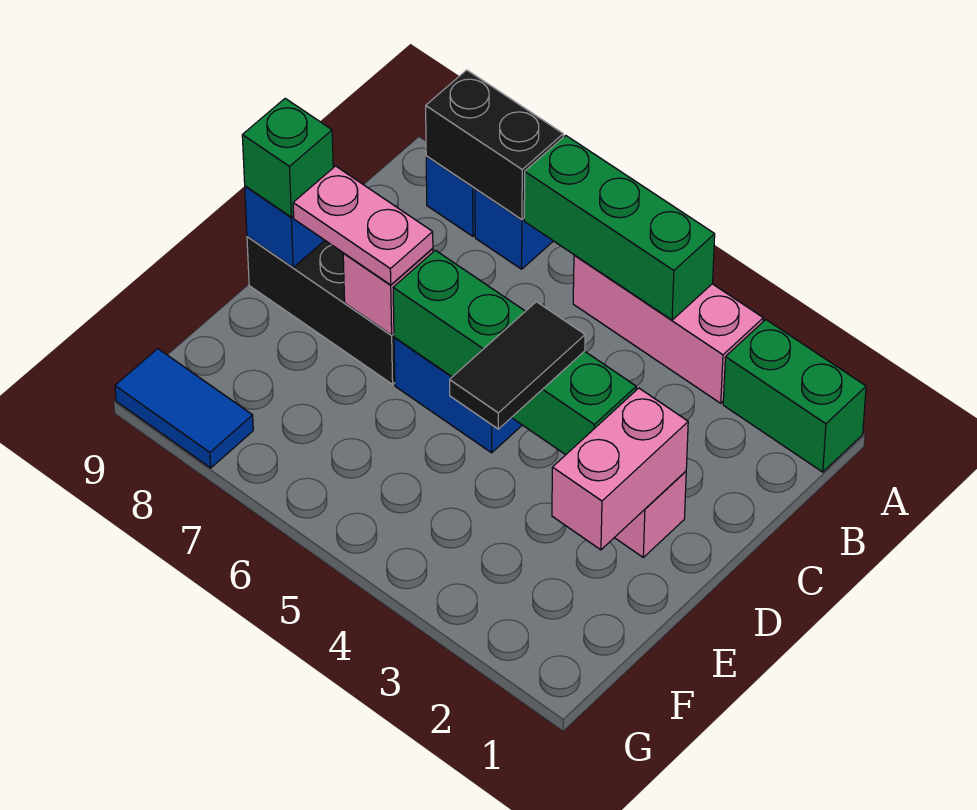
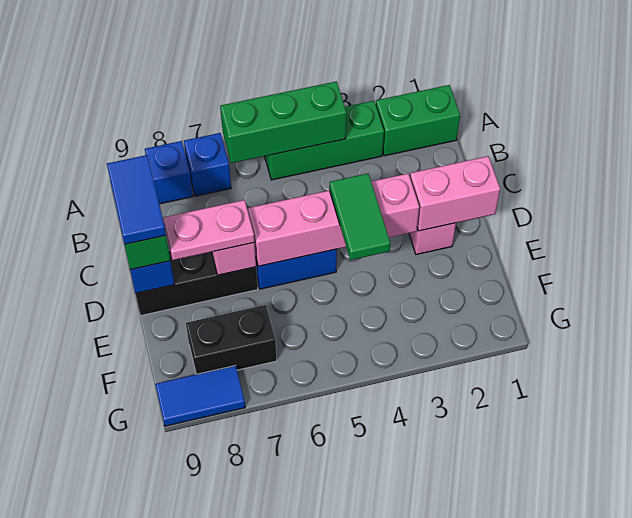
pink 1x3 brick [573,255,763,403] -> green 1x3 brick [265,101,384,180]
black 1x2 brick [426,70,563,220] -> black 1x2 brick moved to [186,305,277,374]
none -> blue 1x2 tile [107,155,166,244]
pink 1x2 brick [552,388,688,550] -> pink 1x2 brick turned to [410,156,500,231]
green 1x4 brick [393,250,636,455] -> pink 1x4 brick [247,174,419,266]
black 1x2 tile [450,302,585,429] -> green 1x2 tile [329,173,390,260]

